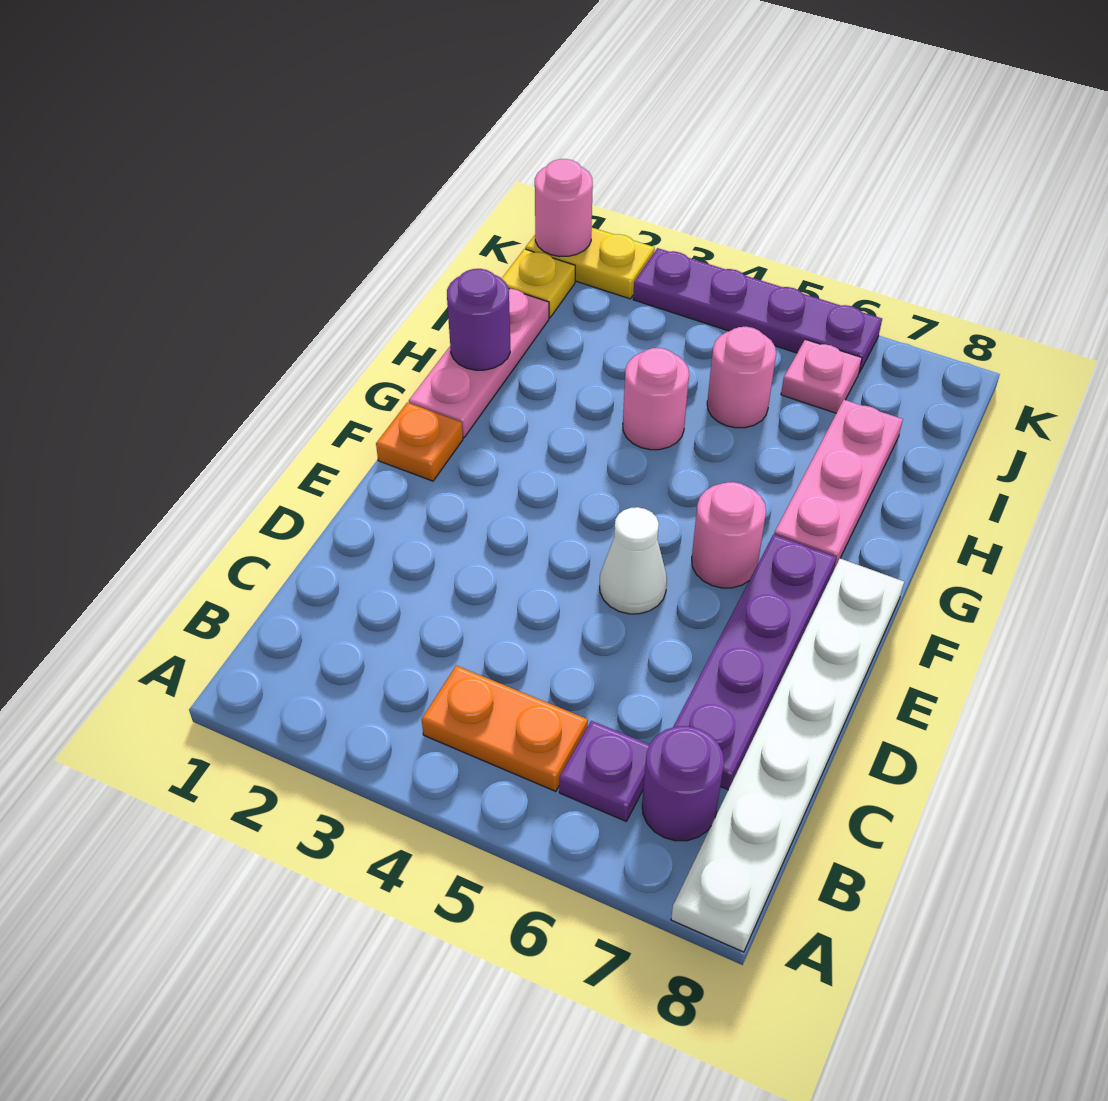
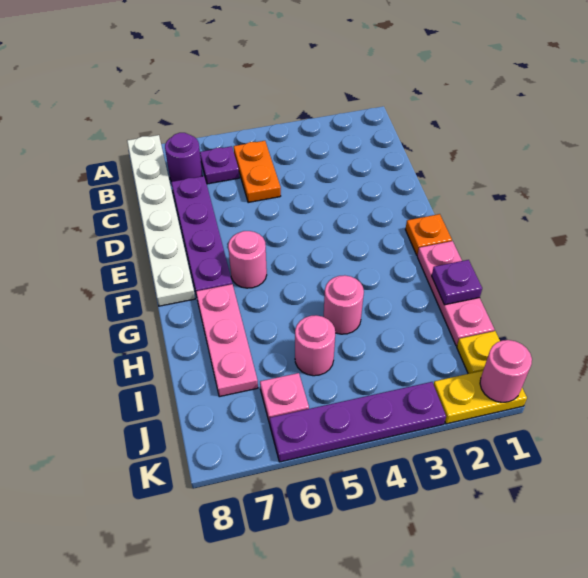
orange 1x2 plate [422,666,588,791] -> orange 1x2 plate turned to [234,141,281,203]
white 1x1 cone [600,507,667,614] -> none
purple 1x1 round brick [447,269,510,370] -> purple 1x1 plate [432,260,482,305]

